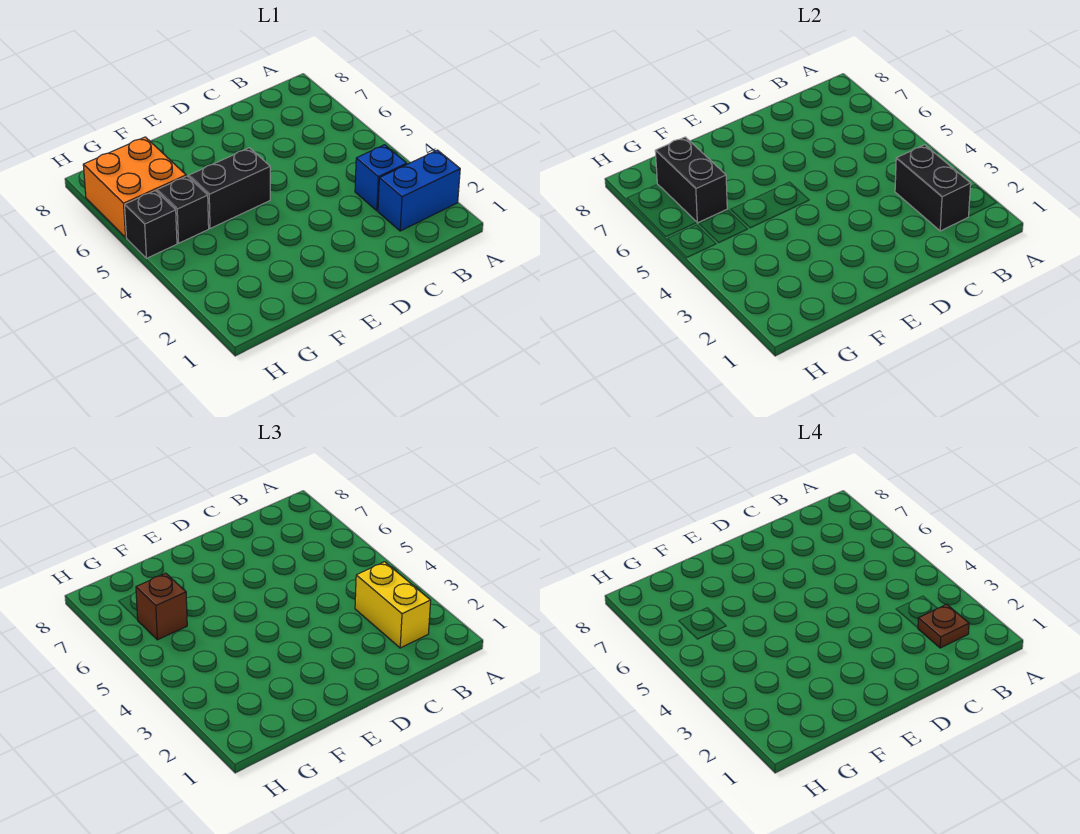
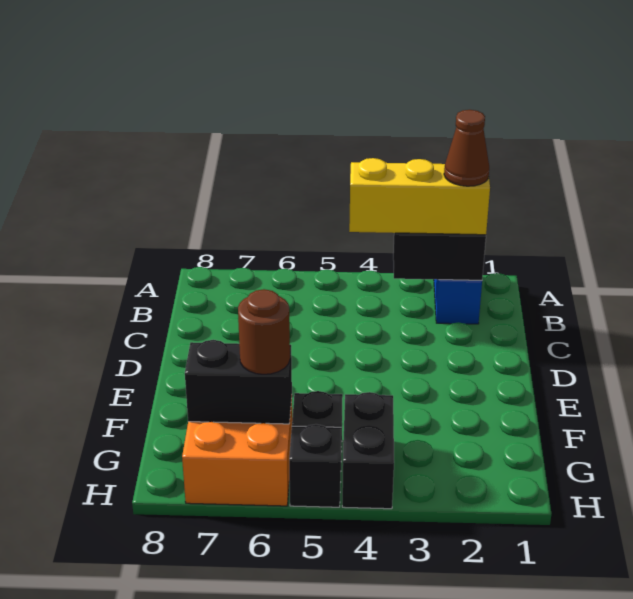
yellow 1x2 brick [355,562,431,648] -> yellow 1x3 brick [349,158,490,235]
brown 1x1 plate [918,604,969,648] -> brown 1x1 cone [444,110,489,186]
blue 1x1 brick [355,145,407,211] -> none
black 1x2 brick [189,148,270,229] -> black 1x2 brick moved to [342,392,394,509]
brown 1x1 brick [136,573,187,640] -> brown 1x1 round brick [238,289,290,374]

